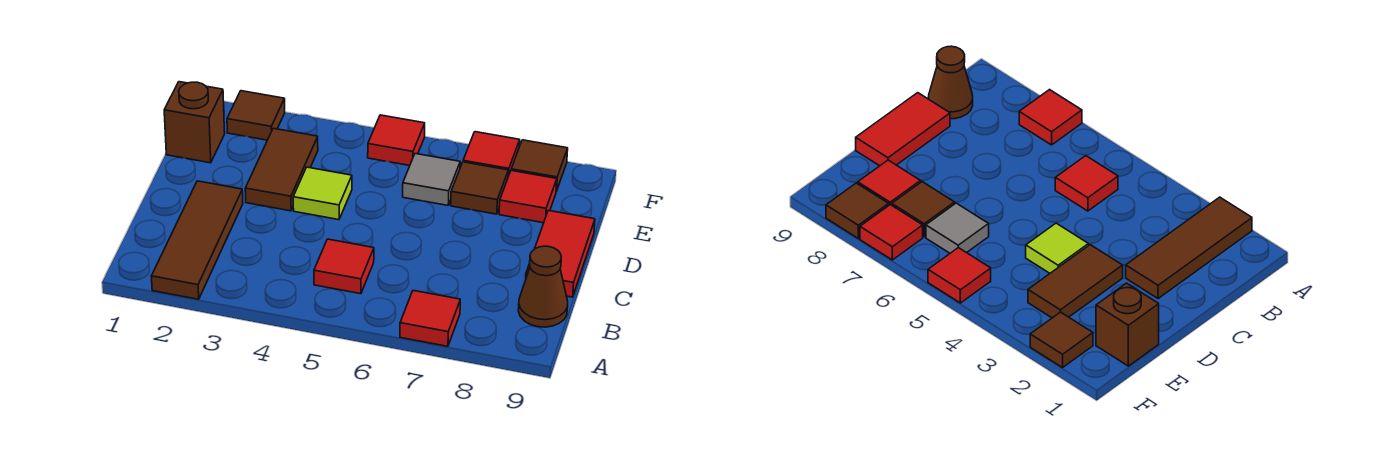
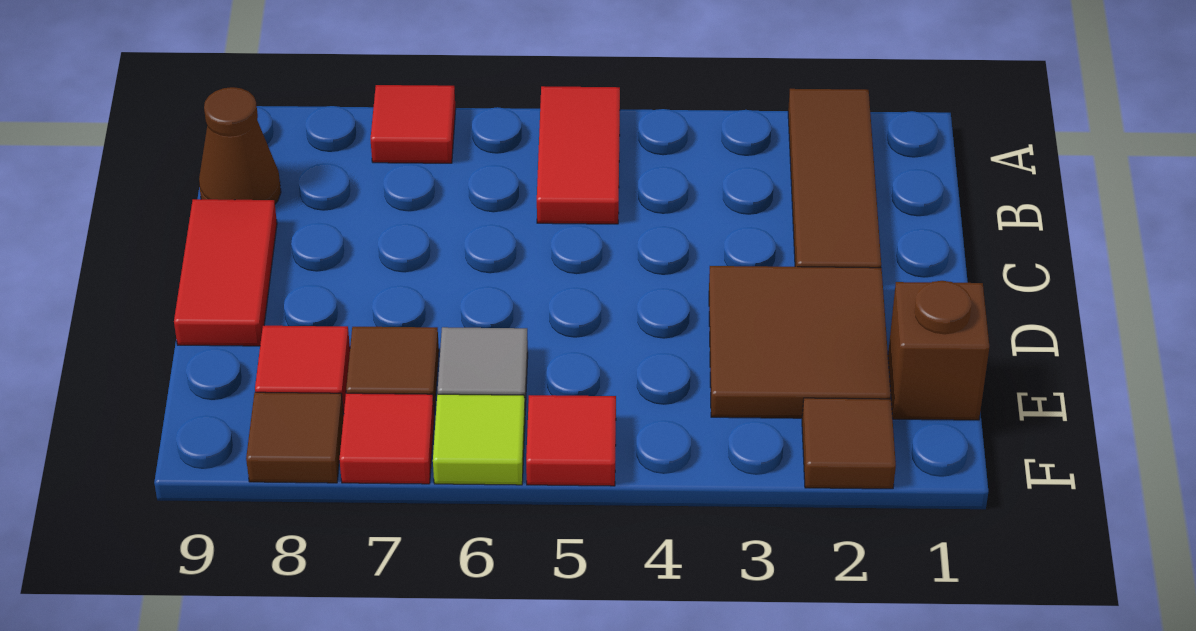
red 1x1 tile [314,239,374,294] -> red 1x2 tile [537,86,620,224]
brown 1x2 tile [245,128,318,211] -> brown 2x2 tile [709,266,891,418]
lime 1x1 tile [293,167,352,220] -> lime 1x1 tile moved to [433,394,525,485]

